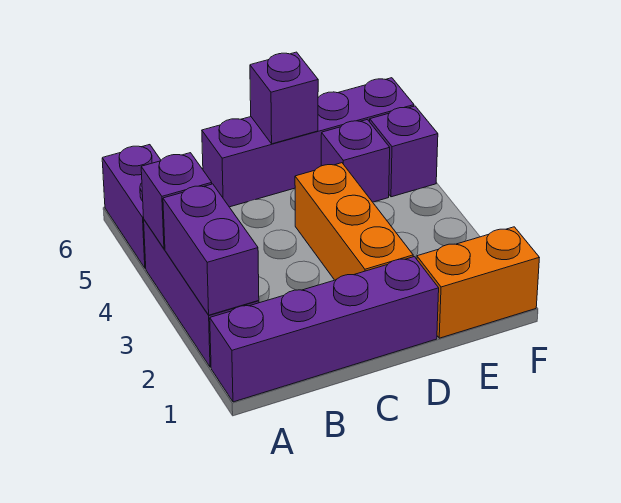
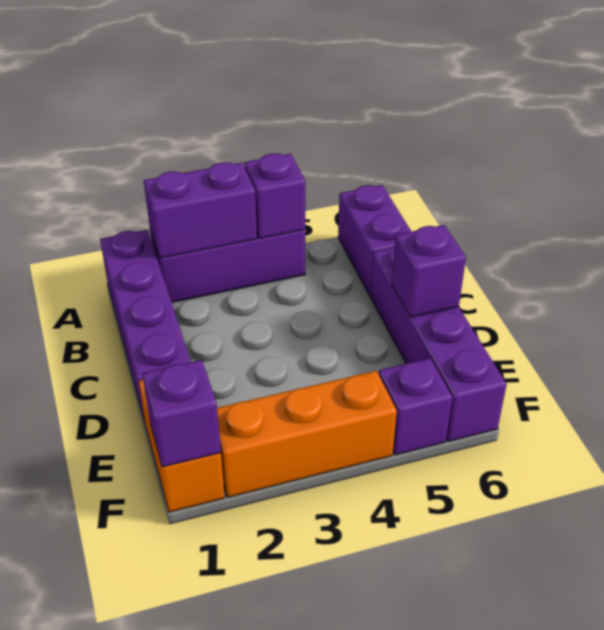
purple 1x2 brick [102,145,161,268] -> purple 1x2 brick turned to [338,185,411,295]
orange 1x3 brick [295,163,413,280] -> orange 1x3 brick moved to [217,371,397,497]
purple 1x1 brick [321,119,390,202] -> purple 1x1 brick moved to [142,360,221,467]

